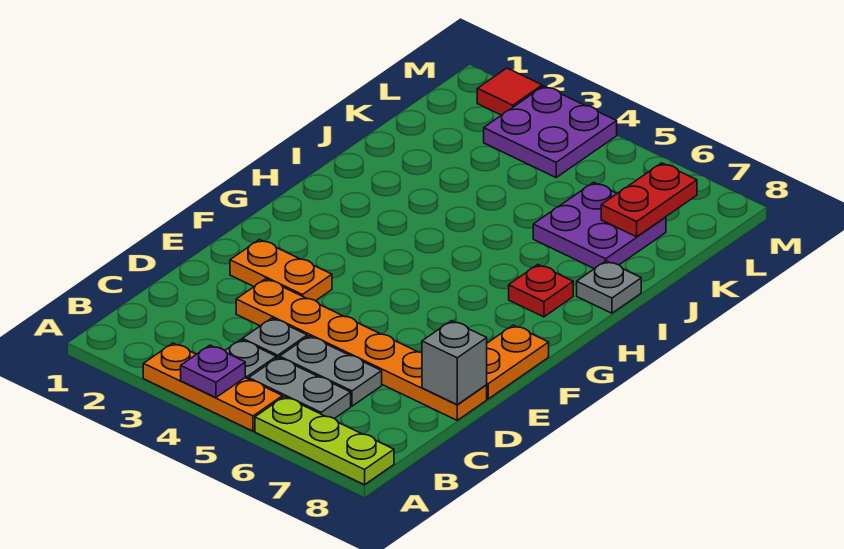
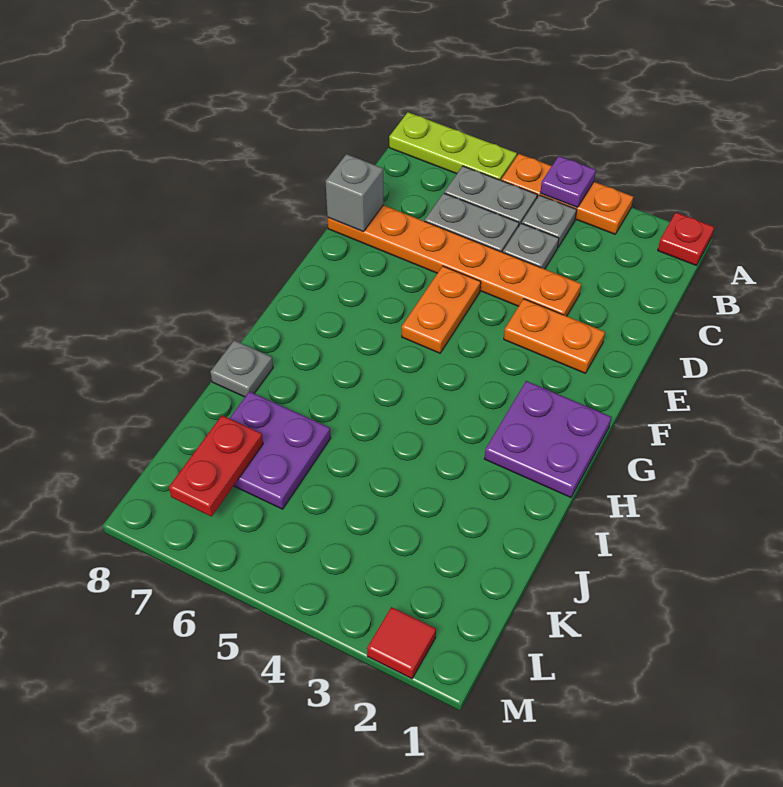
orange 1x2 plate [487,325,549,399] -> orange 1x2 plate moved to [402,266,481,353]
red 1x1 plate [509,265,573,317] -> red 1x1 plate moved to [658,213,714,265]
purple 2x2 plate [484,86,617,177] -> purple 2x2 plate moved to [485,381,611,497]

